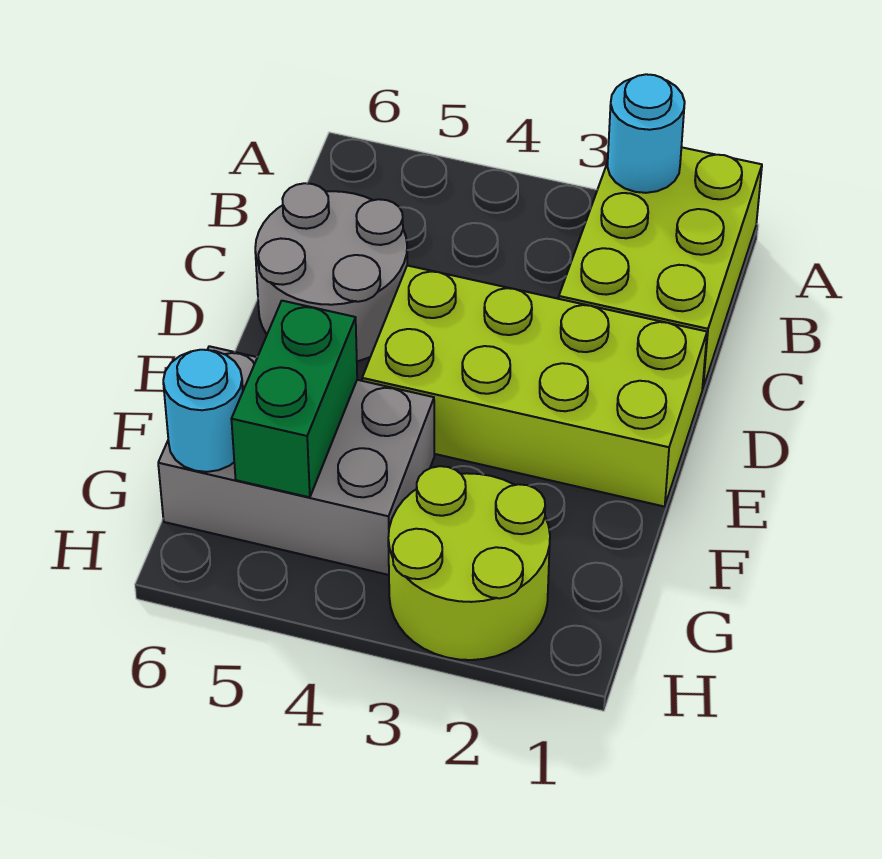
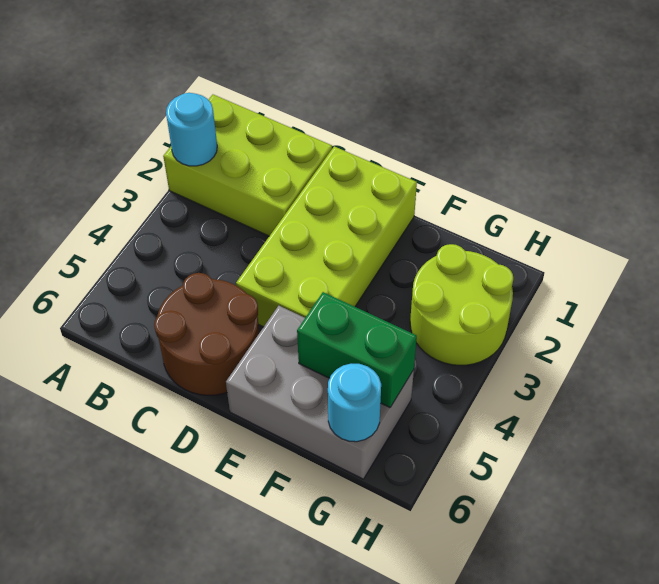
grey 2x2 round brick [255,183,407,361] -> brown 2x2 round brick [154,273,259,395]
grey 2x3 brick [158,346,434,575] -> grey 2x3 brick turned to [226,306,414,479]

